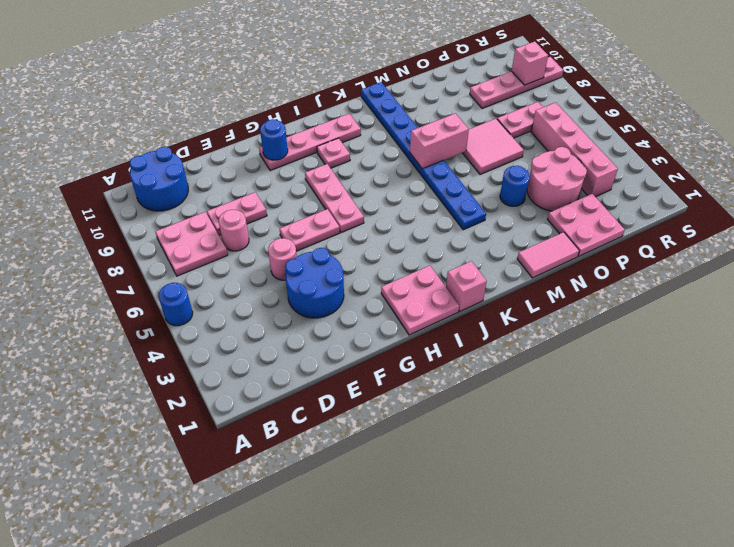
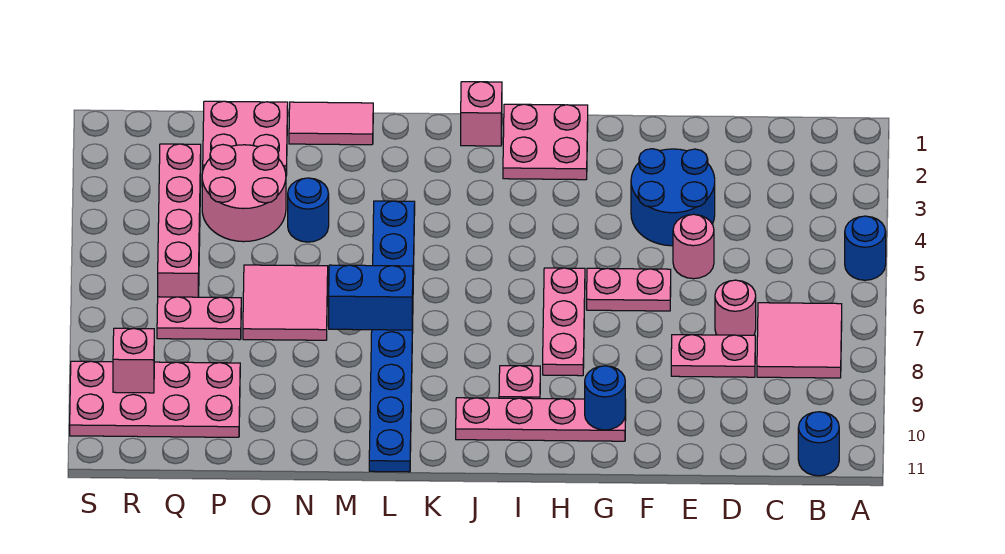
pink 2x2 plate [155,212,228,276] -> pink 2x2 tile [757,303,842,378]
blue 2x2 round brick [130,147,188,211] -> blue 1x1 round brick [798,412,839,476]
pink 1x2 brick [410,113,469,169] -> blue 1x2 brick [329,265,413,330]
pink 1x4 plate [470,57,564,109] -> pink 2x4 plate [70,361,240,437]

